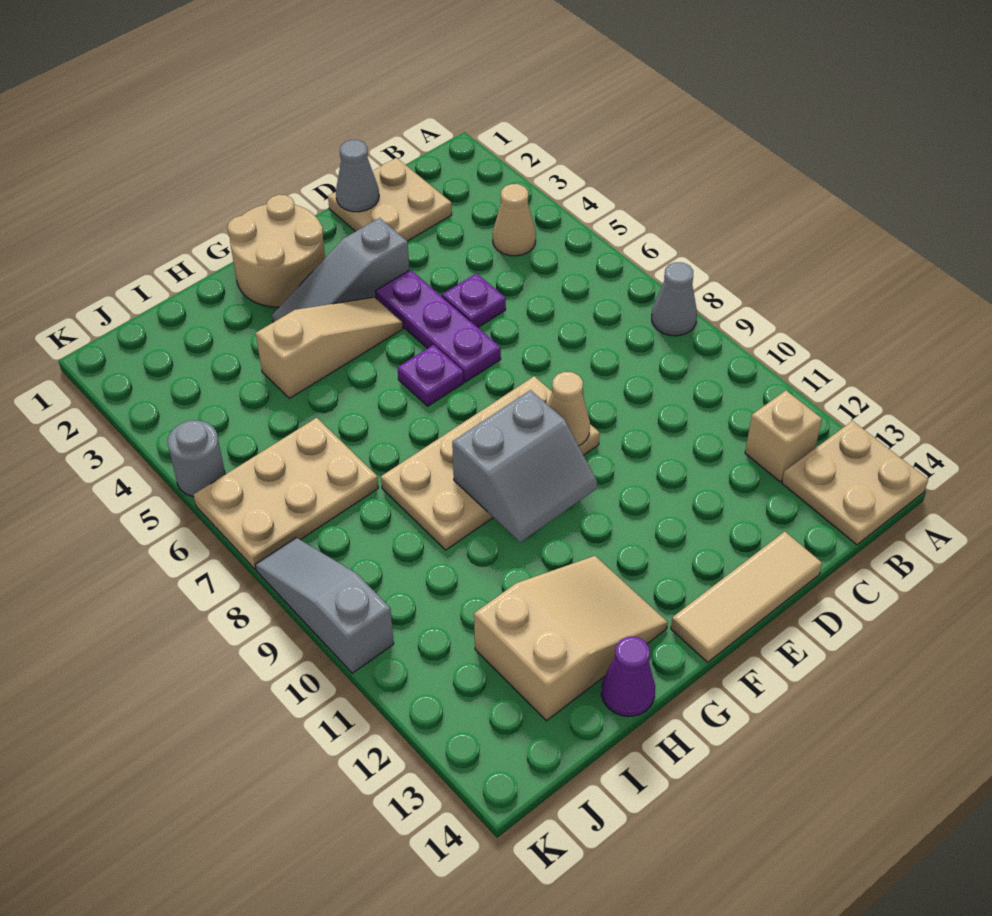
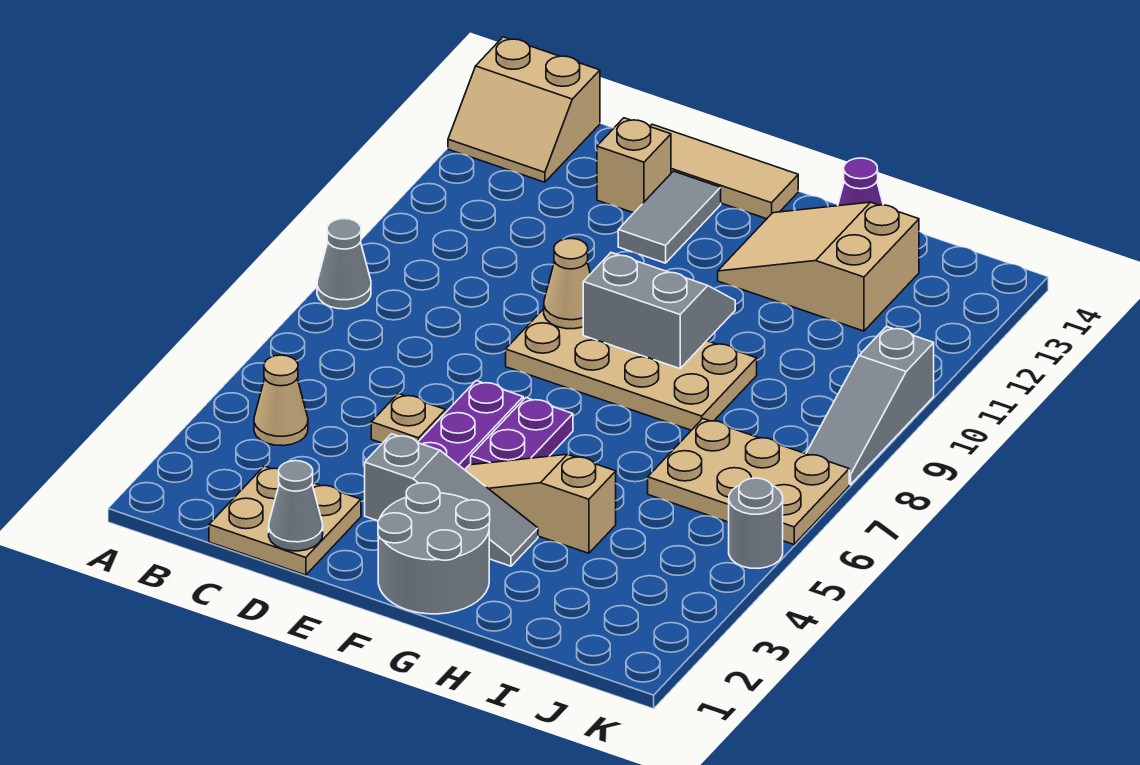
tan 2x2 plate [782,421,928,545] -> tan 2x2 slope [448,37,600,182]
tan 1x1 brick [745,391,822,482] -> tan 1x1 brick moved to [597,118,671,213]
purple 1x1 plate [442,273,506,327] -> tan 1x1 plate [371,393,445,443]
none -> grey 1x2 tile [618,171,721,263]
tan 2x2 round brick [228,195,325,307] -> grey 2x2 round brick [378,483,490,614]
purple 1x1 plate [398,345,464,406] -> purple 1x2 plate [471,398,573,465]

